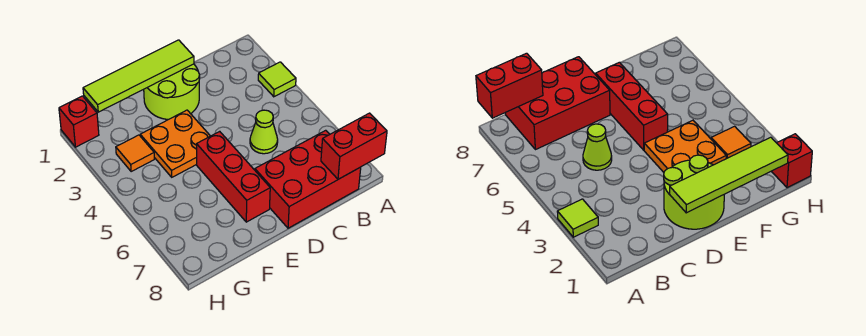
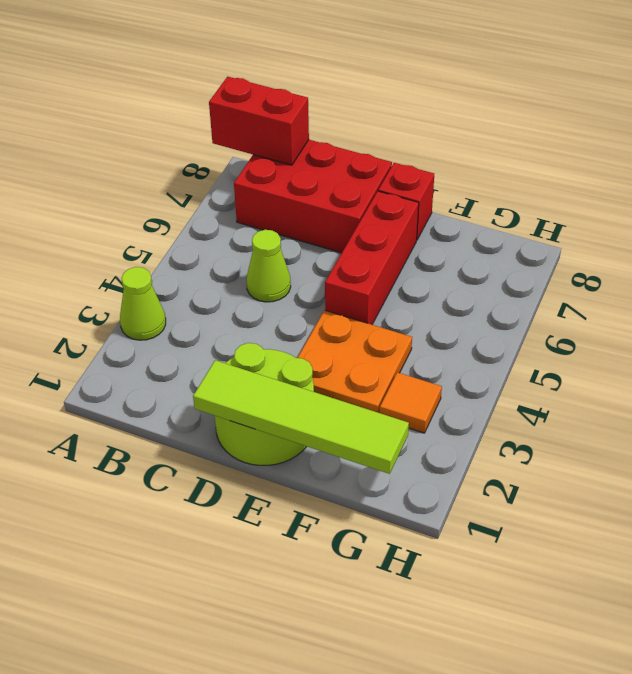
lime 1x1 tile [258,62,296,97] -> lime 1x1 cone [120,267,166,340]
red 1x1 brick [59,96,99,147] -> red 1x1 brick moved to [378,163,434,239]

